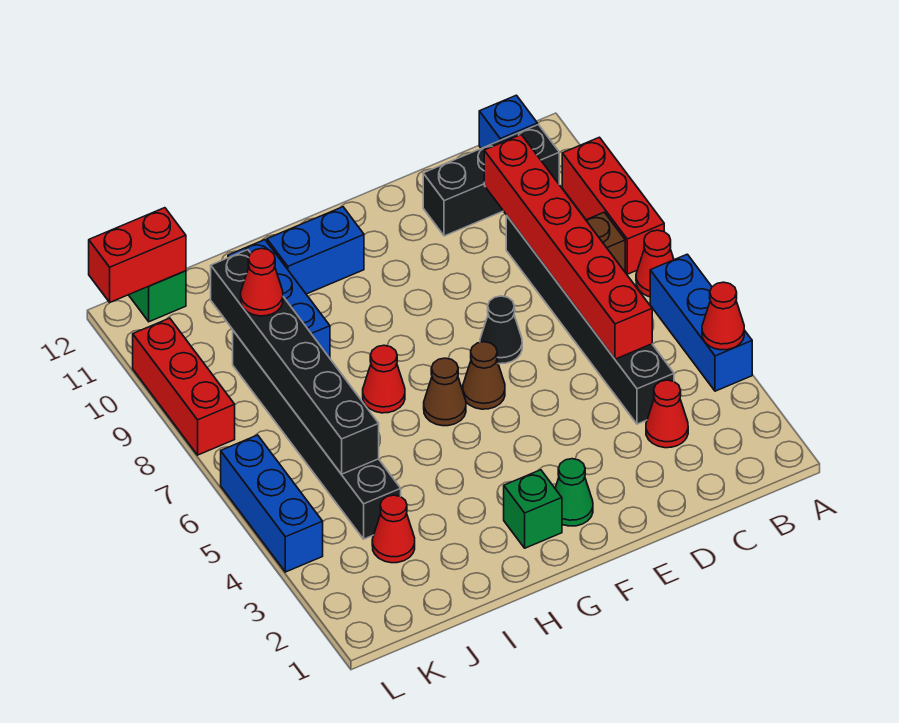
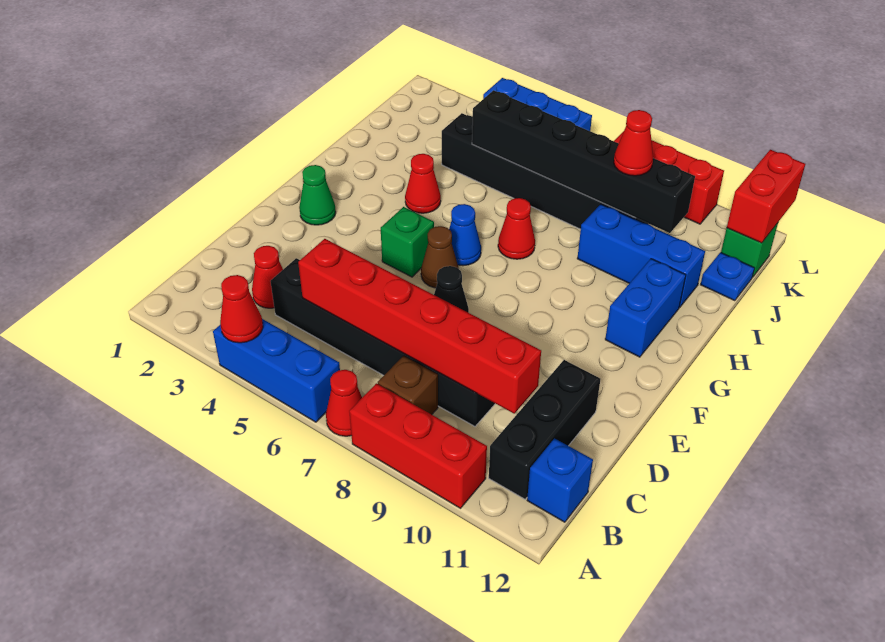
green 1x1 brick [504,470,562,548] -> green 1x1 brick moved to [381,207,434,277]
brown 1x1 cone [424,358,466,426] -> blue 1x1 cone [449,204,481,266]
red 1x1 cone [372,495,415,563] -> red 1x1 cone moved to [405,154,441,213]
none -> blue 1x1 plate [701,253,755,301]

